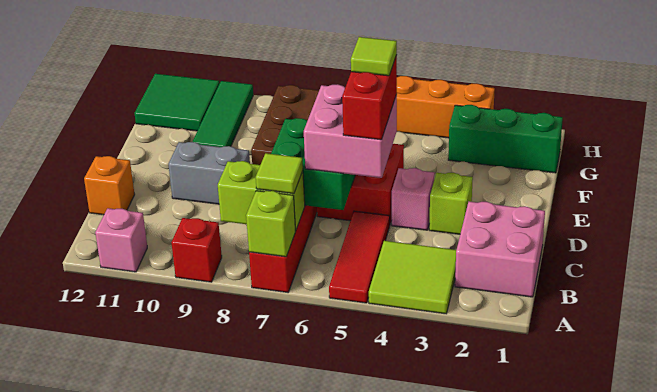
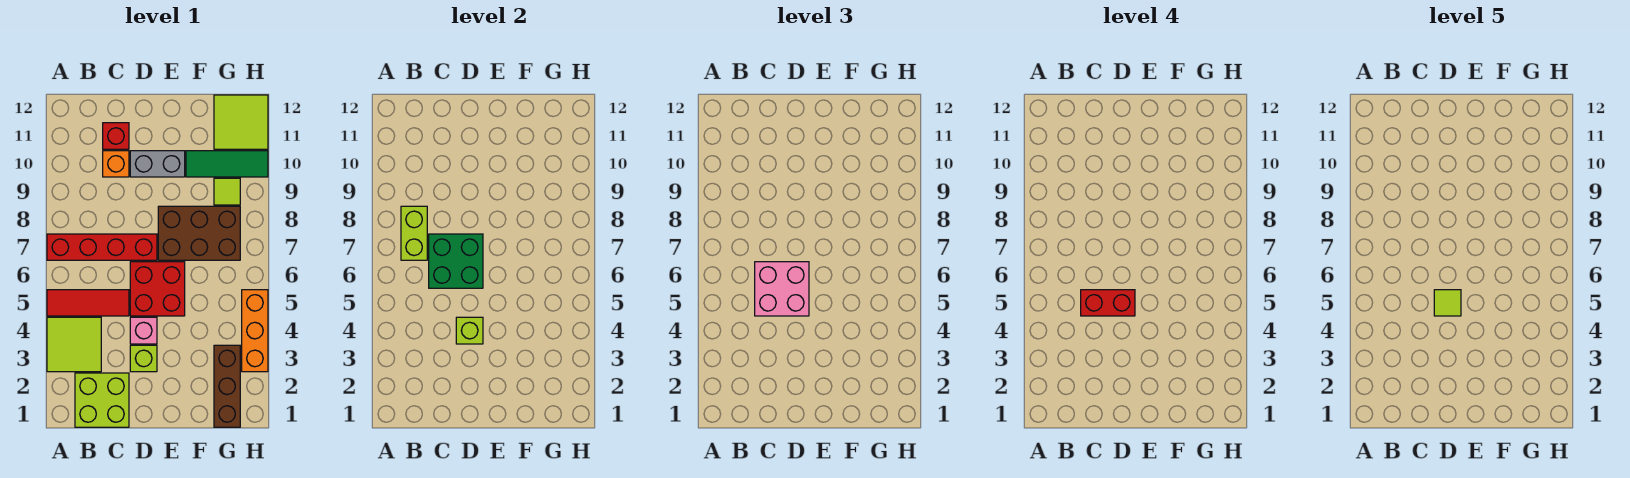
lime 1x1 brick [246,191,296,257] -> lime 1x1 brick moved to [456,317,483,344]
red 1x1 brick [171,218,222,282] -> red 1x1 brick moved to [103,123,129,149]
pink 1x1 brick [95,208,147,272] -> none
pink 2x2 brick [455,202,545,297] -> lime 2x2 brick [75,373,129,427]
lime 1x1 tile [256,153,303,194] -> lime 1x1 tile moved to [214,178,240,205]
orange 1x1 brick [84,156,135,215] -> orange 1x1 brick moved to [103,151,129,177]
grey 1x2 brick [168,142,250,204] -> grey 1x2 brick turned to [130,151,185,177]
green 1x3 brick [448,105,563,173] -> brown 1x3 brick [214,345,240,427]
green 2x2 tile [135,74,220,131] -> lime 2x2 tile [214,95,268,149]

